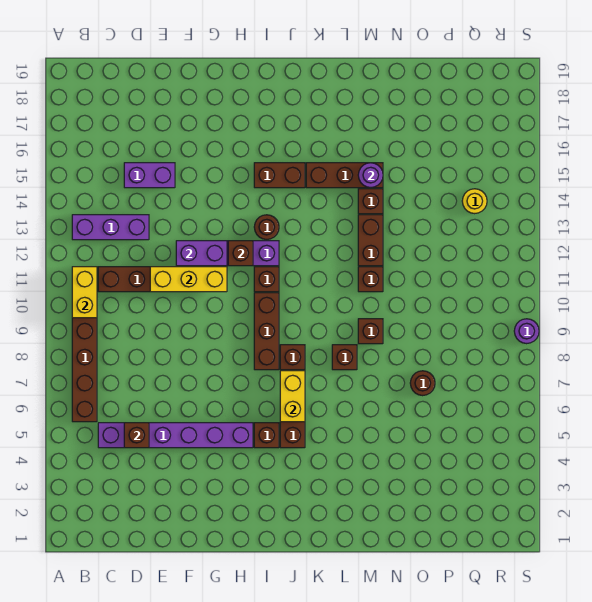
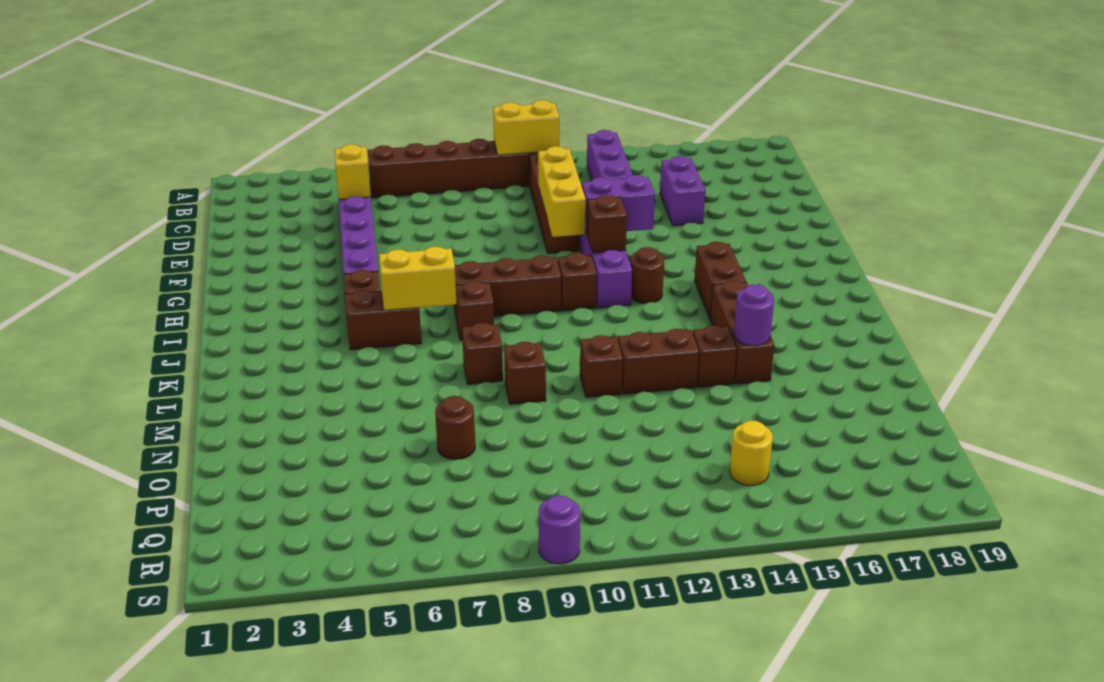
brown 1x1 brick [124,423,149,448] -> yellow 1x1 brick [334,144,371,199]
purple 1x2 brick [176,241,227,266] -> purple 1x2 brick turned to [582,175,655,234]

